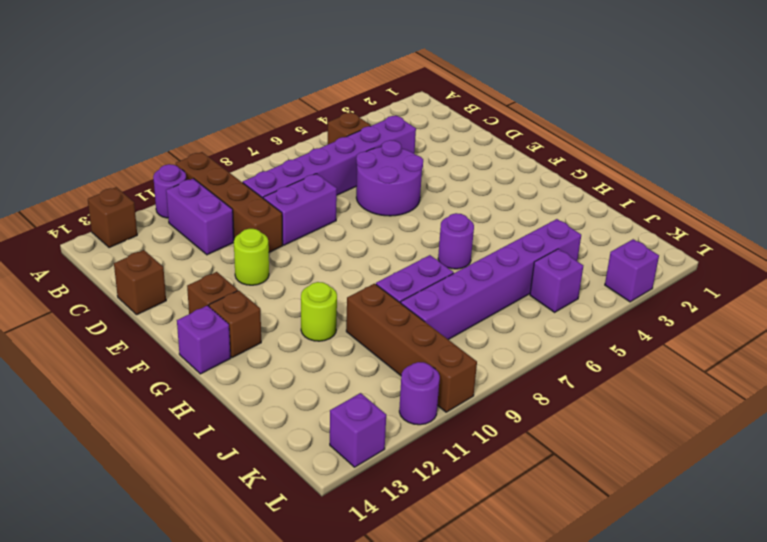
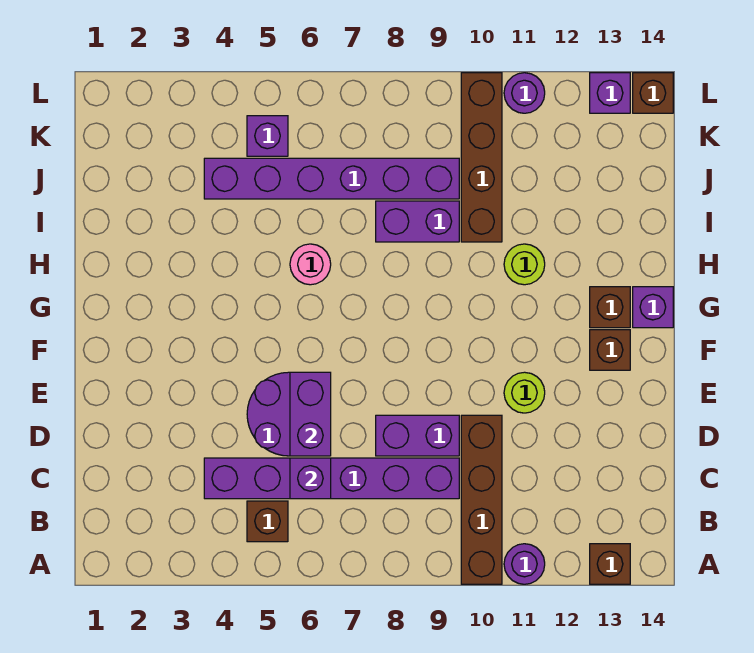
purple 1x2 brick [166,179,234,255] -> purple 1x2 brick moved to [290,372,331,456]
brown 1x1 brick [114,250,166,315] -> brown 1x1 brick moved to [633,73,673,113]
purple 1x1 round brick [438,213,474,269] -> pink 1x1 round brick [290,244,331,285]
purple 1x1 brick [605,239,659,302] -> purple 1x1 brick moved to [290,458,331,499]

